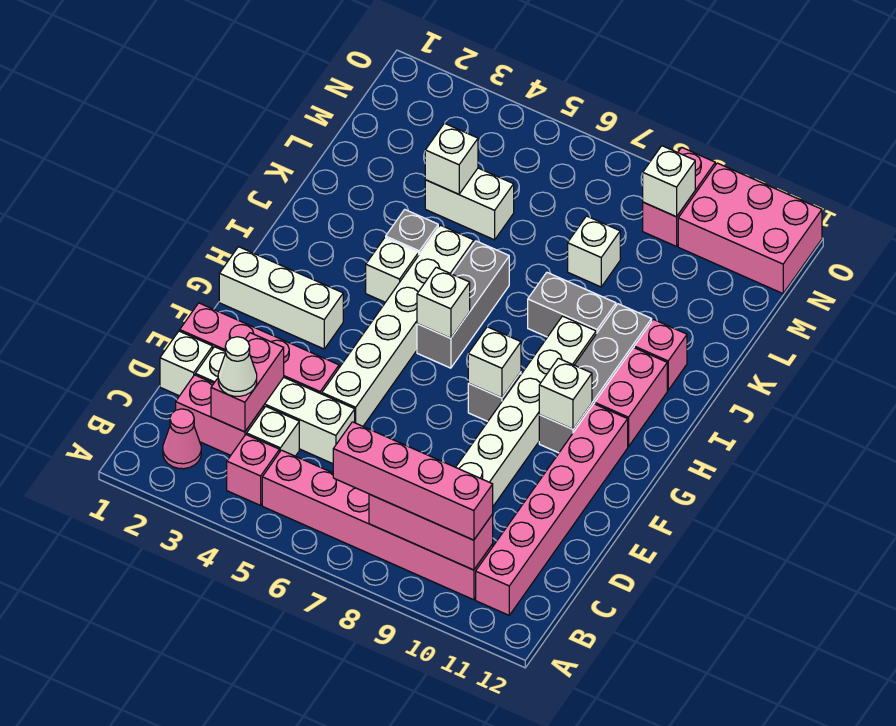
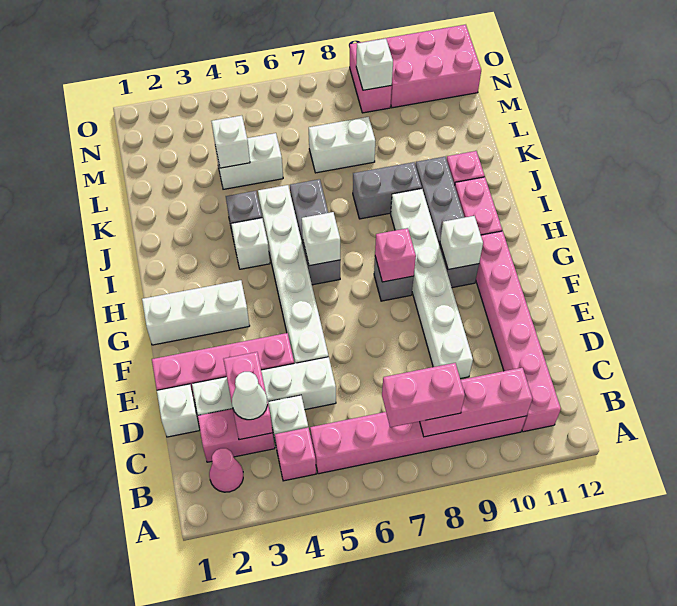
pink 1x4 brick [333,422,493,540] -> pink 1x2 brick [382,363,465,427]
white 1x1 brick [468,327,521,398] -> pink 1x1 brick [375,228,416,282]
white 1x1 brick [568,216,620,287] -> white 1x2 brick [309,117,375,173]

